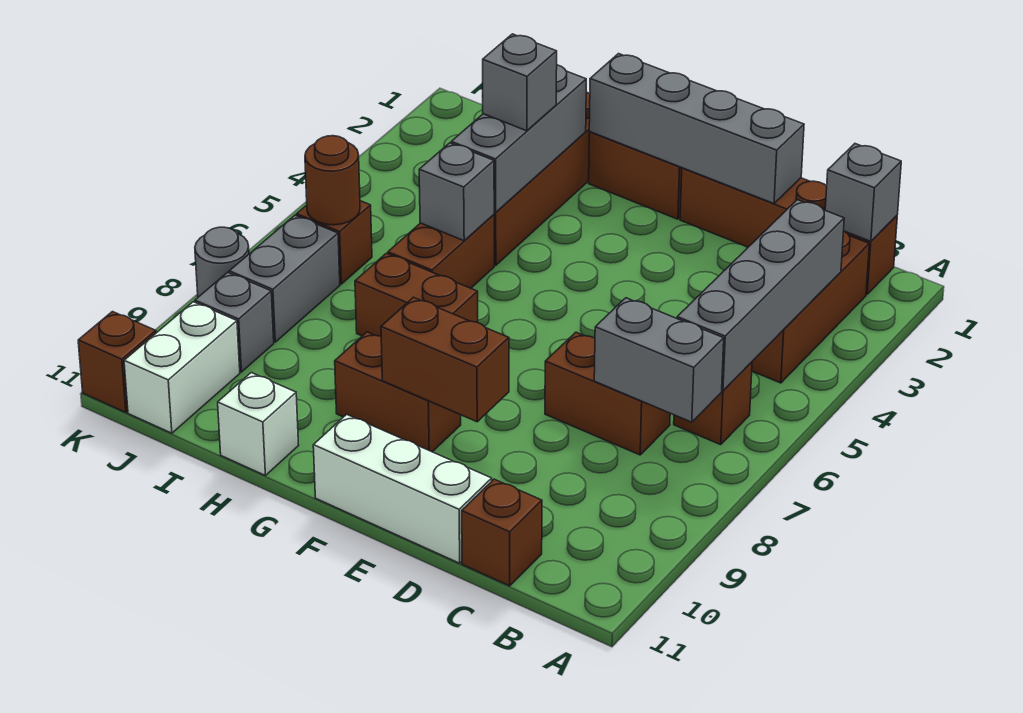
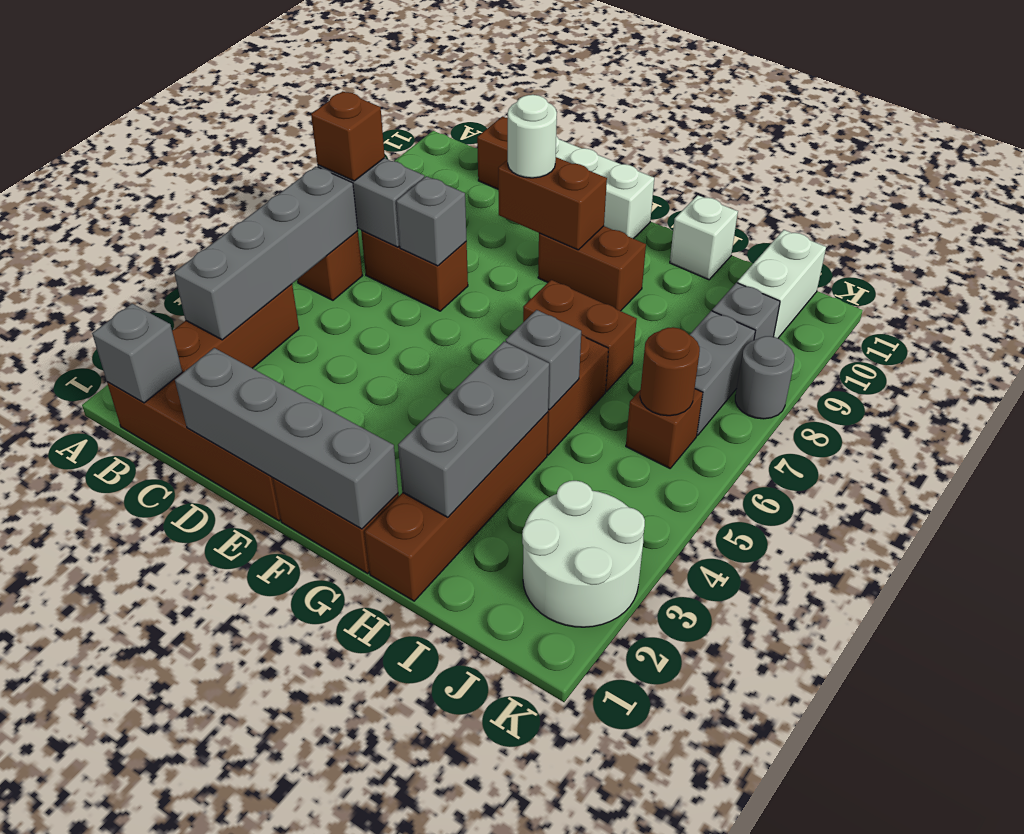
none -> white 1x1 round brick [508,95,557,178]
grey 1x1 brick [483,34,557,131] -> grey 1x1 brick moved to [396,176,467,266]
none -> white 2x2 round brick [522,481,645,627]
brown 1x1 brick [78,312,156,412] -> brown 1x1 brick moved to [311,91,385,181]

